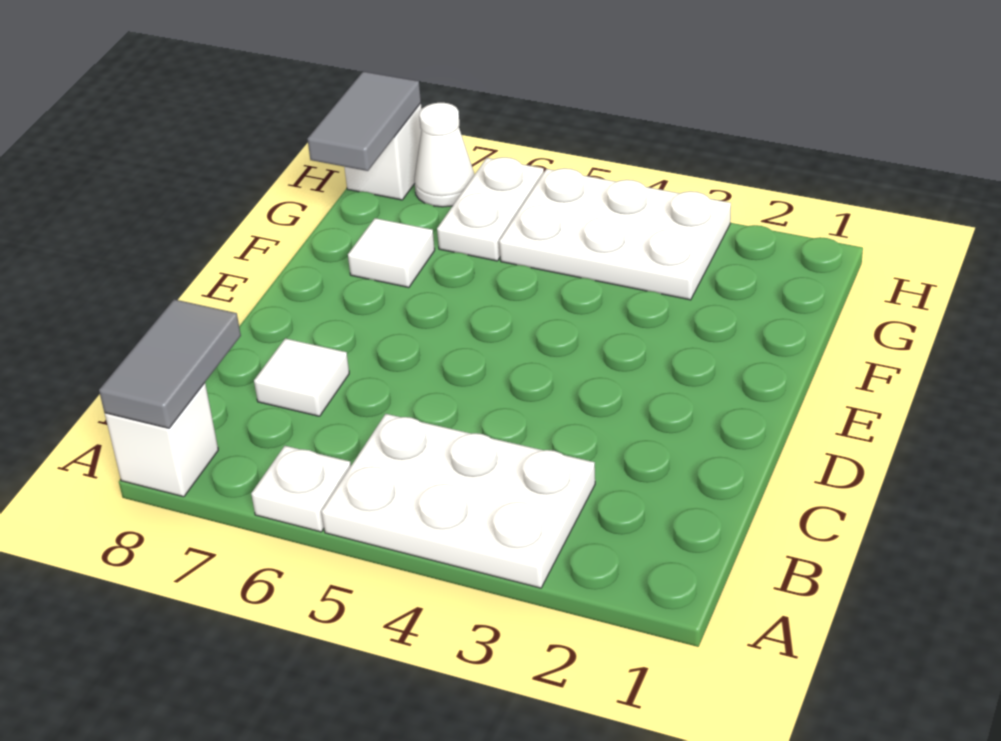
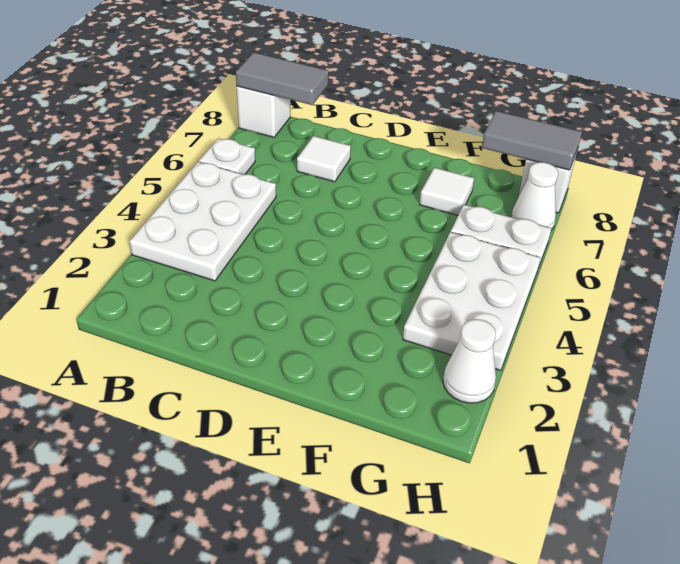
none -> white 1x1 cone [443,319,496,403]

